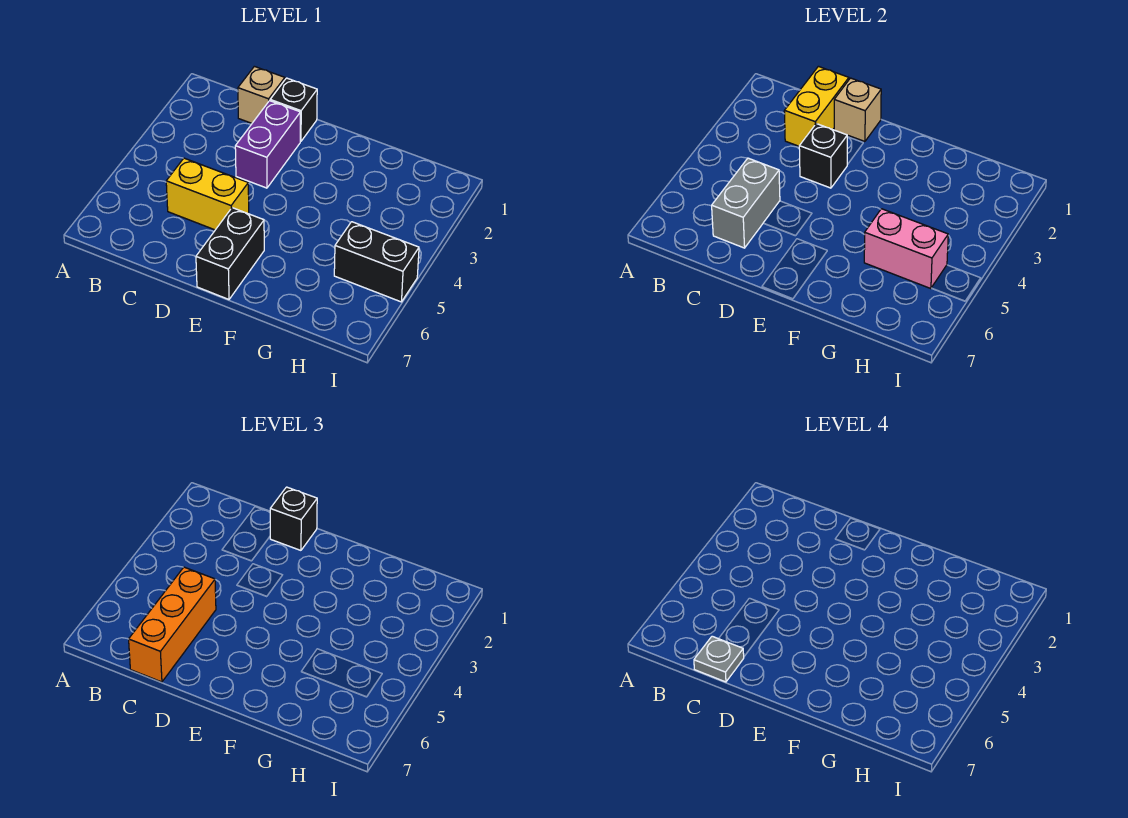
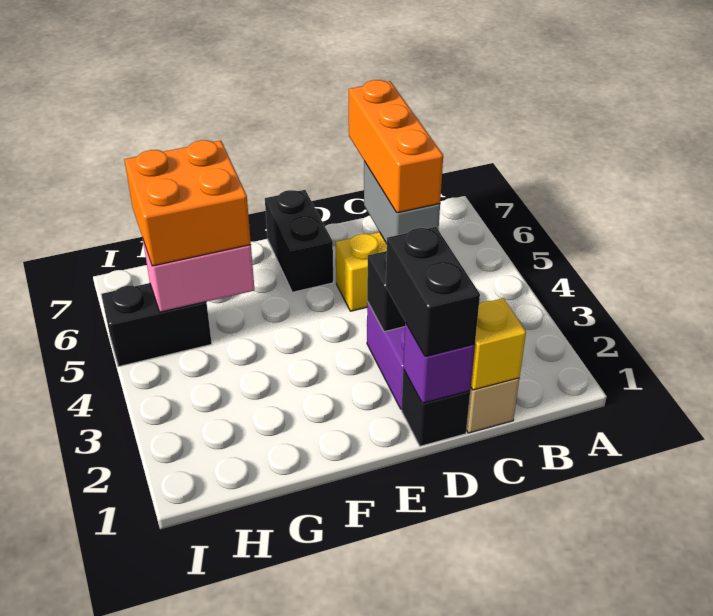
yellow 1x2 brick [784,66,849,146] -> yellow 1x1 brick [471,298,526,390]
grey 1x1 plate [694,636,744,682] -> none
tan 1x1 brick [834,78,881,141] -> purple 1x1 brick [403,322,475,403]
black 1x1 brick [270,487,317,550] -> black 1x2 brick [386,227,480,357]
none -> orange 2x2 brick [124,140,251,266]

